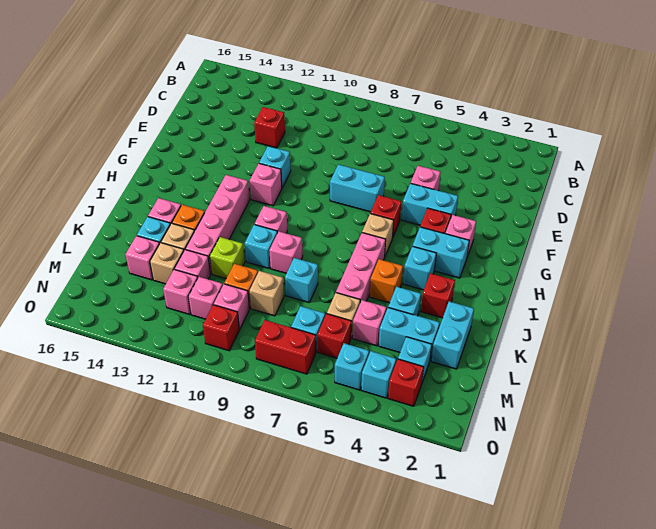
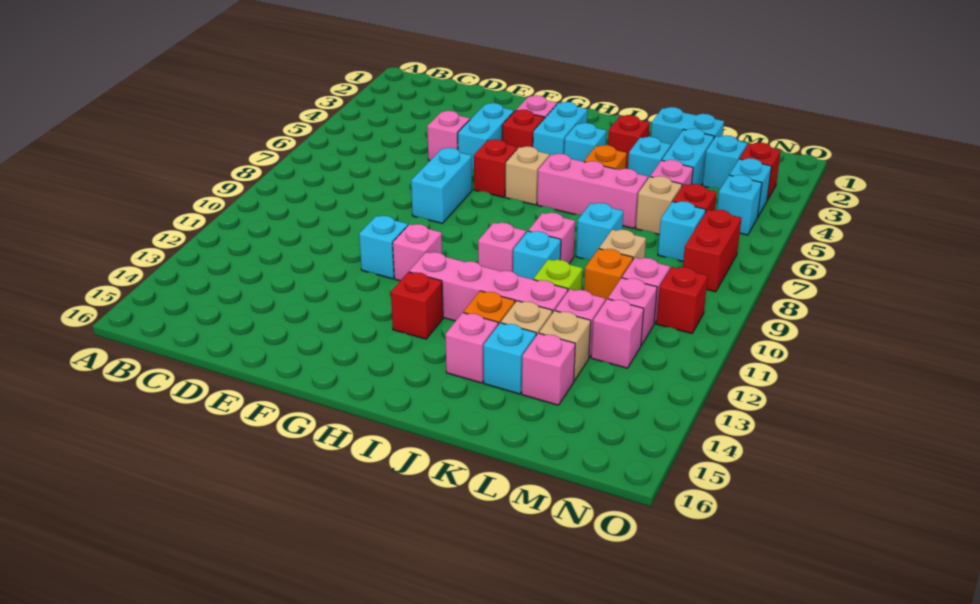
red 1x1 brick [254,107,285,148] -> red 1x1 brick moved to [391,272,443,339]

